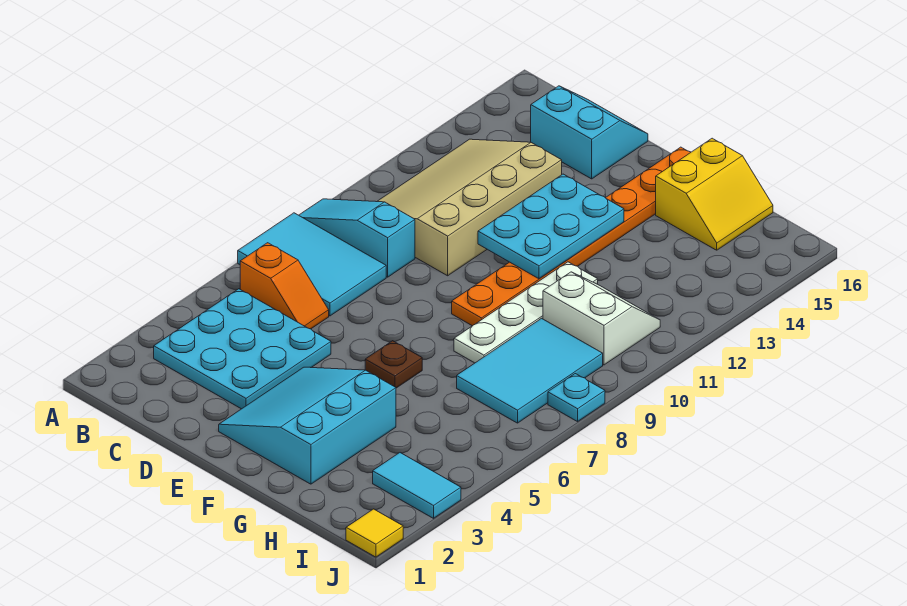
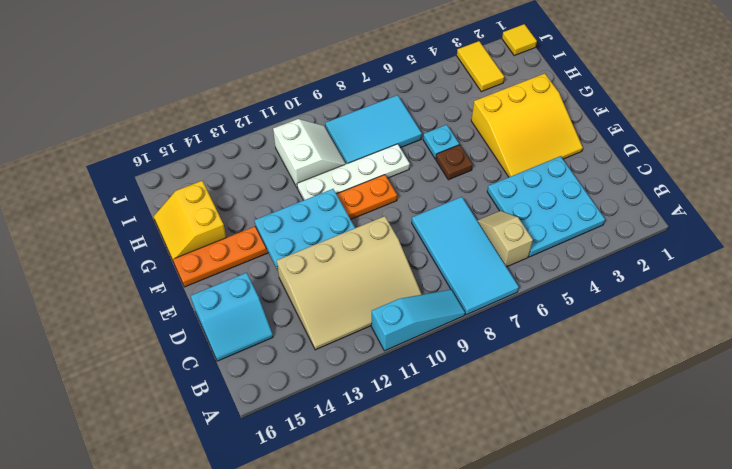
cyan 2x3 tile [238,213,386,316] -> cyan 2x4 tile [412,197,519,315]
cyan 1x3 slope [299,199,415,277] -> cyan 1x3 slope turned to [371,290,465,351]
orange 1x2 slope [240,243,329,329] -> tan 1x2 slope [477,211,533,267]
cyan 2x2 slope [531,86,648,179] -> cyan 2x2 slope turned to [191,273,273,361]
cyan 3x3 slope [219,367,396,484] -> yellow 3x3 slope [471,73,583,177]
yellow 2x2 slope [656,138,773,250] -> yellow 2x2 slope turned to [154,181,226,260]
white 2x2 slope [543,272,660,365] -> white 2x2 slope turned to [273,119,346,187]
cyan 1x2 tile [373,453,461,518] -> yellow 1x2 tile [457,41,504,92]
cyan 1x1 plate [548,374,605,422] -> cyan 1x1 plate moved to [423,125,459,159]

